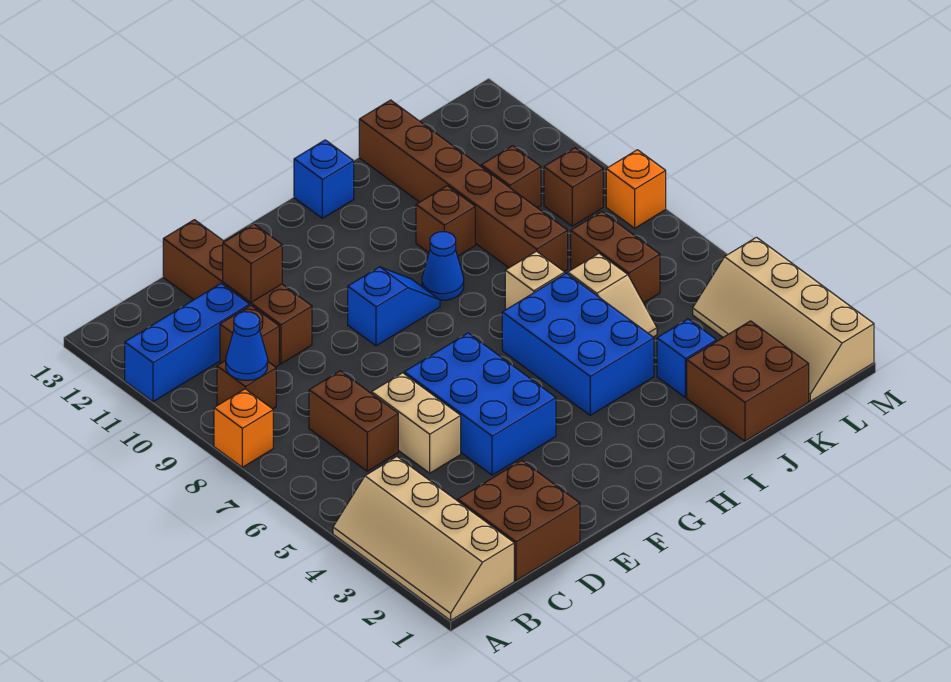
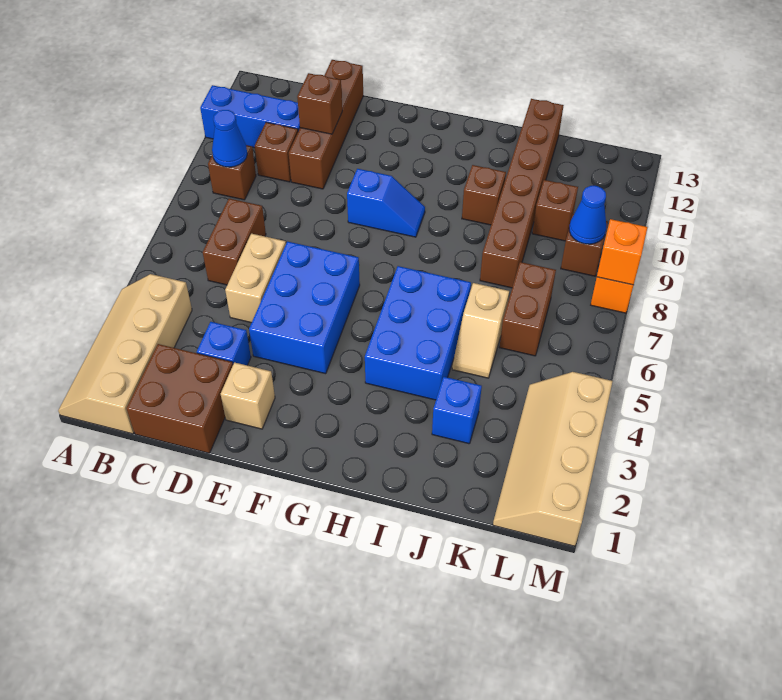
orange 1x1 brick [214,389,273,467] -> orange 1x1 brick moved to [597,219,647,285]
blue 1x1 cone [422,232,464,300] -> blue 1x1 cone moved to [569,186,606,244]
blue 1x1 brick [294,140,354,218] -> blue 1x1 brick moved to [197,322,251,365]
tan 1x1 brick [505,251,565,309] -> tan 1x1 brick moved to [221,363,275,429]
brown 2x2 brick [687,321,809,441] -> none

